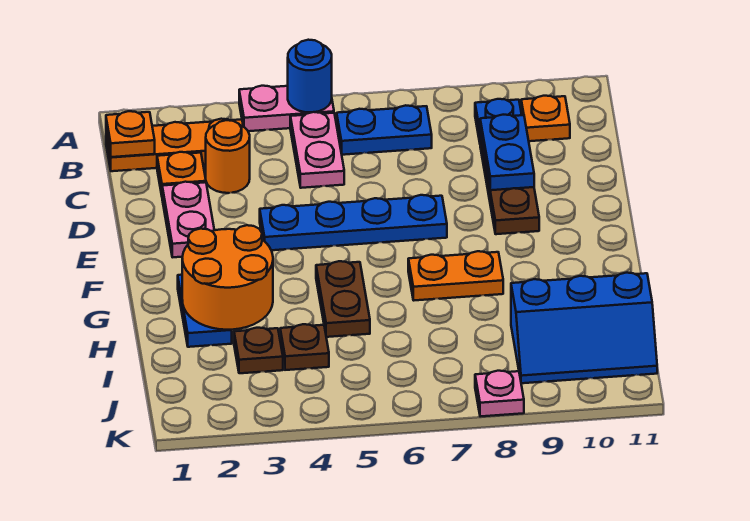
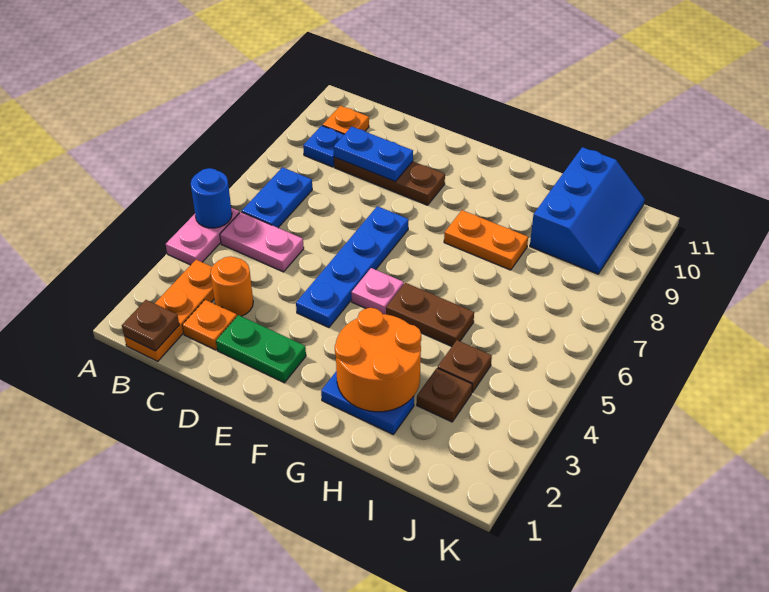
orange 1x1 plate [106,111,155,157] -> brown 1x1 plate [122,300,179,351]
pink 1x2 plate [162,182,214,257] -> green 1x2 plate [216,315,306,383]
orange 1x2 plate [408,251,503,300] -> orange 1x2 plate turned to [444,210,528,270]
pink 1x1 plate [475,371,524,417] -> pink 1x1 plate moved to [351,268,404,314]

